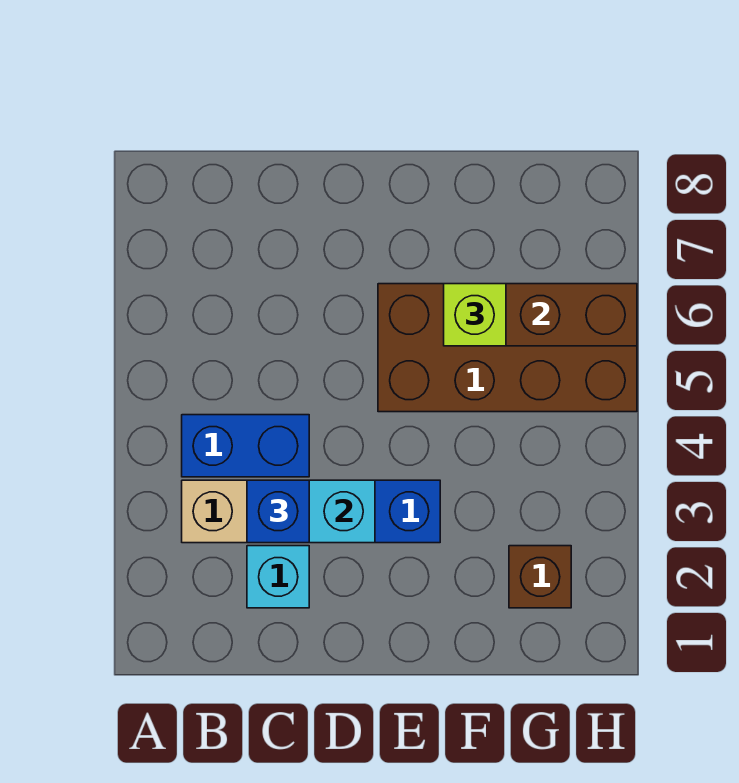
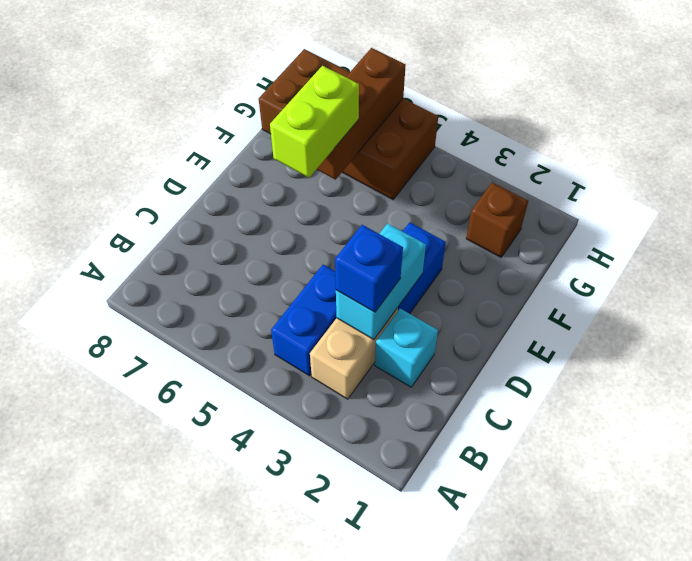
brown 2x4 brick [378,284,637,412] -> brown 2x4 brick turned to [259,49,438,199]
lime 1x1 brick [444,284,506,346] -> lime 1x2 brick [270,66,359,178]

